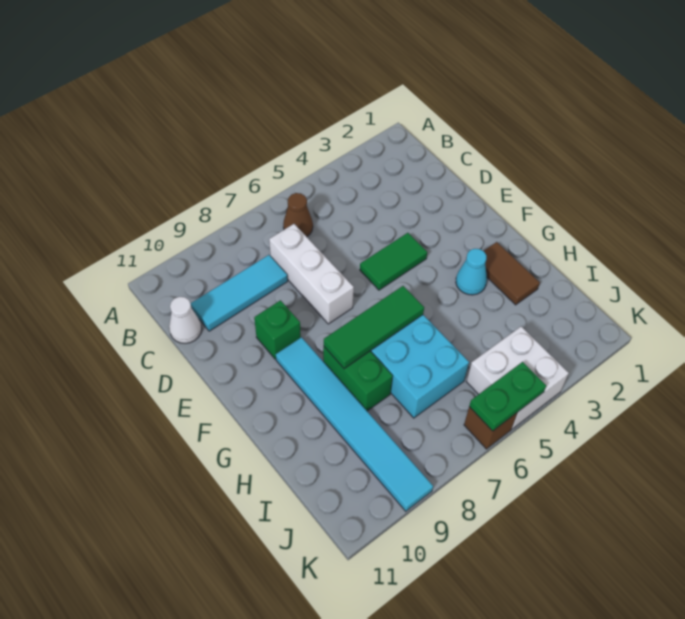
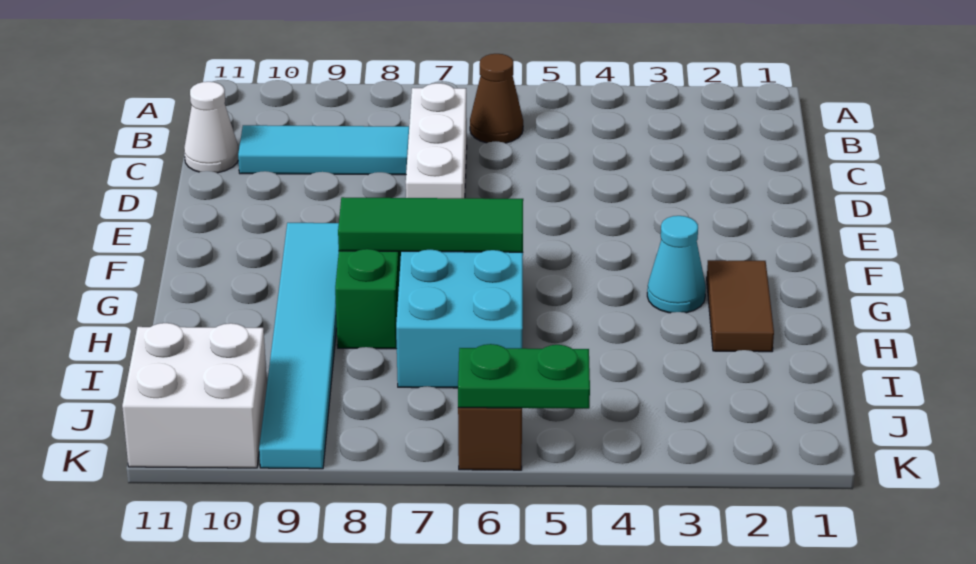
green 1x2 tile [360,233,427,290] -> none
green 1x1 brick [254,300,301,359] -> none
white 2x2 brick [466,326,569,429] -> white 2x2 brick moved to [122,323,267,468]

